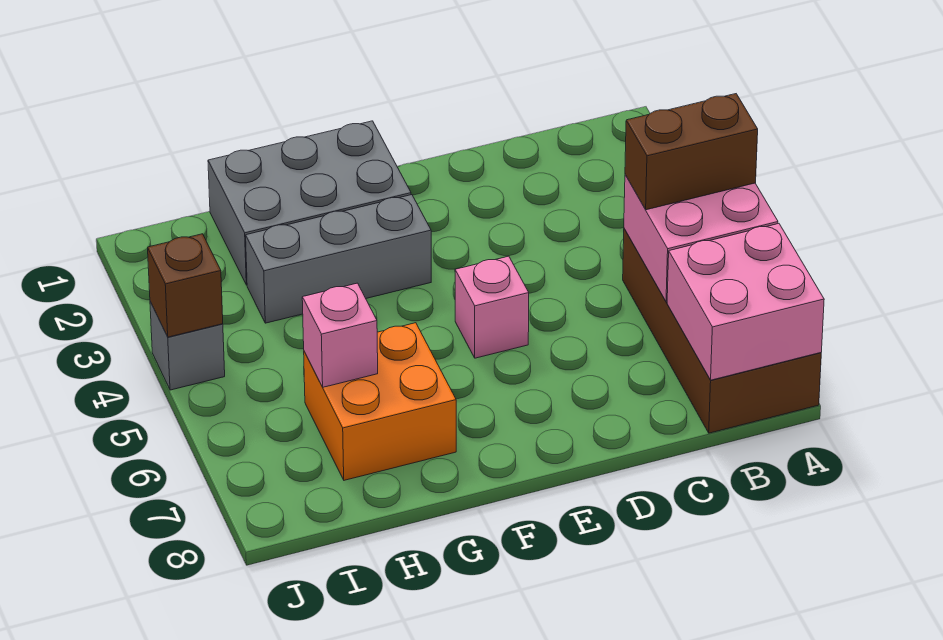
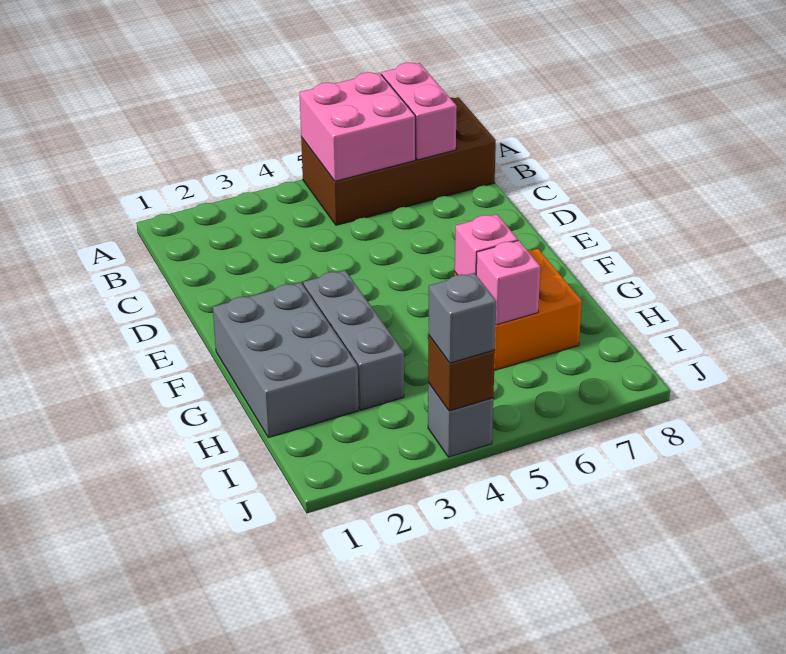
brown 1x2 brick [625,94,758,210] -> none
pink 2x2 brick [667,224,824,380] -> pink 1x2 brick [381,62,457,160]
pink 1x1 brick [455,256,529,358] -> pink 1x1 brick moved to [455,214,518,275]
none -> grey 1x1 brick [429,273,496,363]

